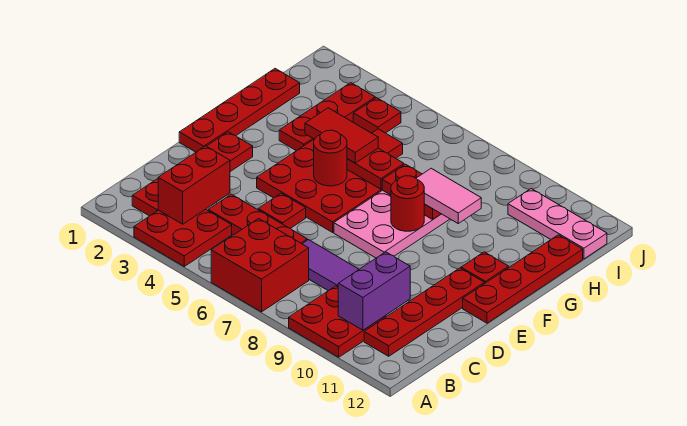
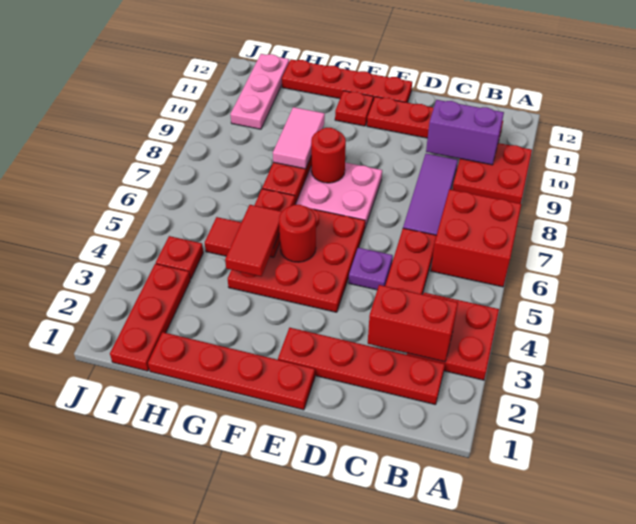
red 1x1 plate [258,193,306,228] -> purple 1x1 plate [349,248,393,290]
red 1x3 plate [279,83,375,151] -> red 1x3 plate turned to [110,264,190,371]

